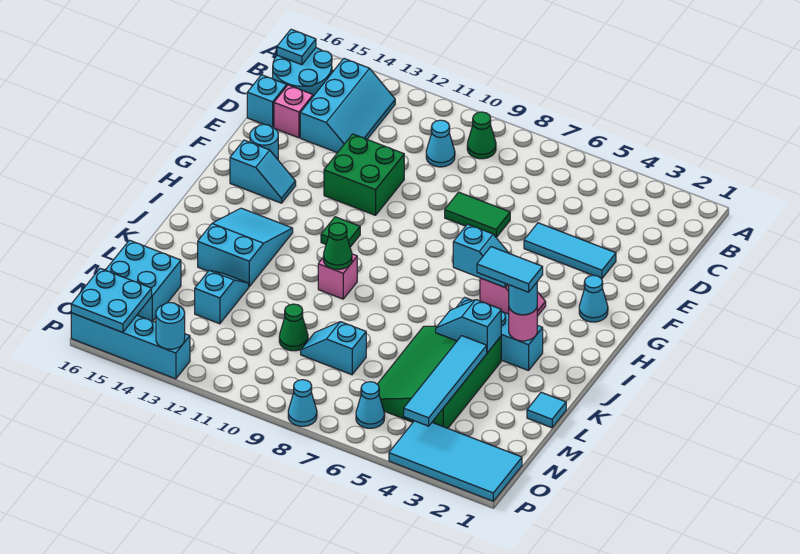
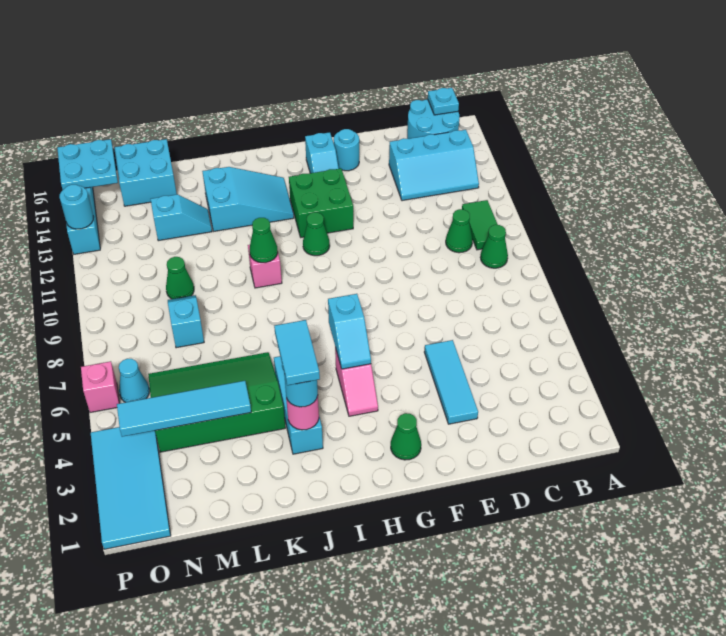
cyan 1x1 cone [426,120,455,167] -> green 1x1 cone [446,209,473,253]
pink 1x1 brick [274,85,313,138] -> pink 1x1 brick moved to [81,361,119,412]
cyan 1x1 brick [247,75,287,127] -> none
green 1x2 tile [445,192,510,237] -> green 1x2 tile moved to [462,200,498,250]
green 2x2 brick [324,134,404,215] -> green 2x2 brick moved to [289,168,353,237]
cyan 1x1 cone [579,275,608,322] -> green 1x1 cone [391,413,421,460]
green 1x1 tile [321,217,360,247] -> green 1x1 cone [303,212,330,256]
cyan 1x2 slope [436,300,501,353] -> none
cyan 1x1 tile [527,392,566,428] -> none
cyan 1x1 cone [288,380,317,426] -> none

